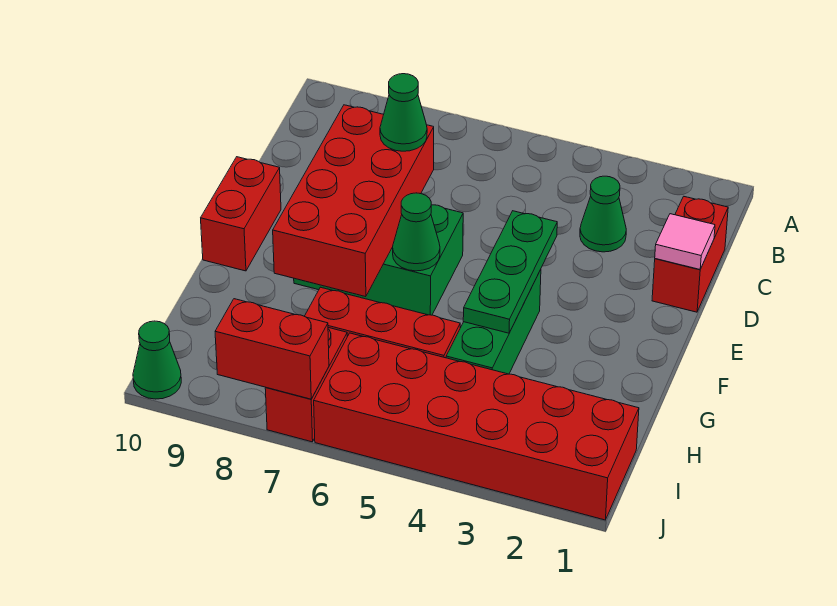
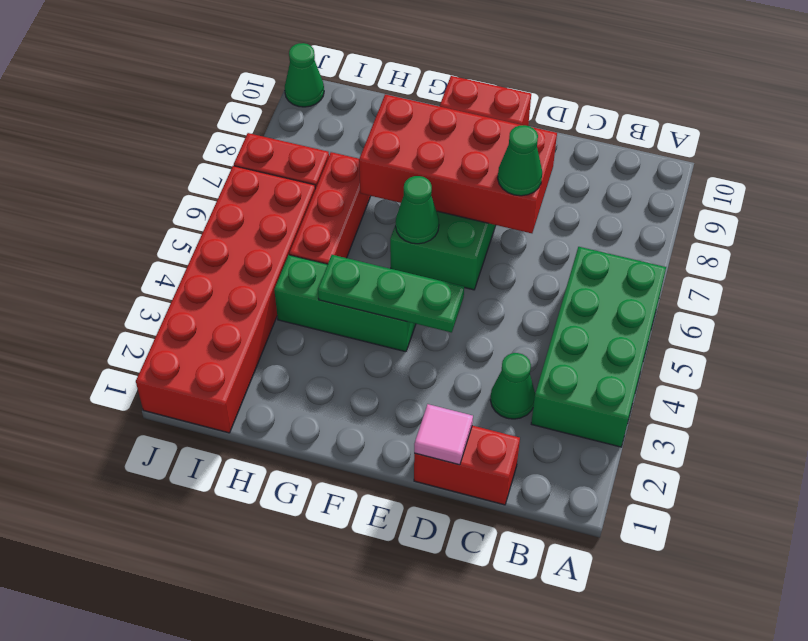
none -> green 2x4 brick [531,247,666,447]
red 1x2 brick [215,299,329,399] -> none

